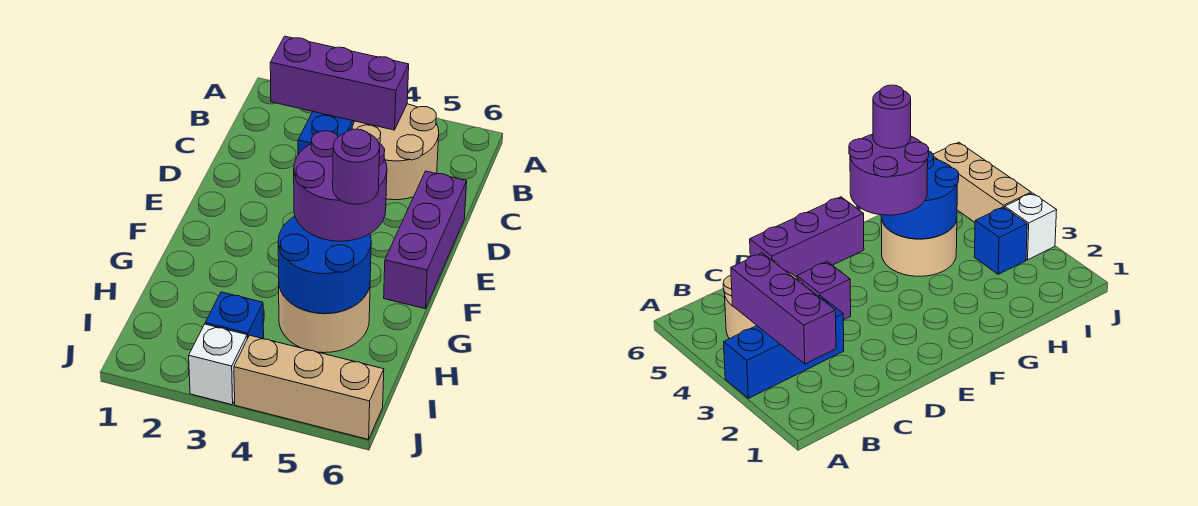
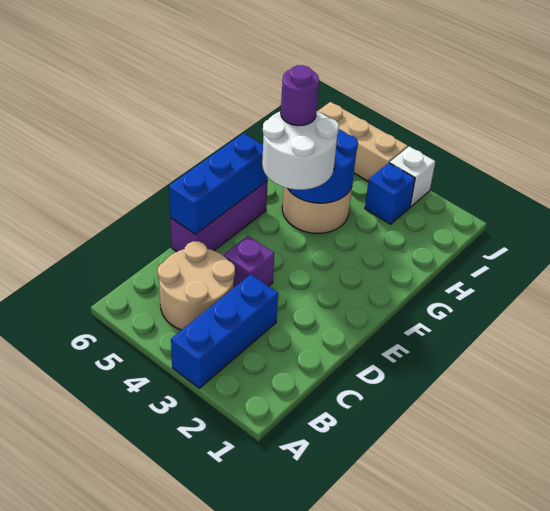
purple 1x3 brick [270,36,409,130] -> none
none -> blue 1x3 brick [169,133,268,234]
purple 2x2 round brick [294,131,387,241] -> white 2x2 round brick [262,111,339,190]

